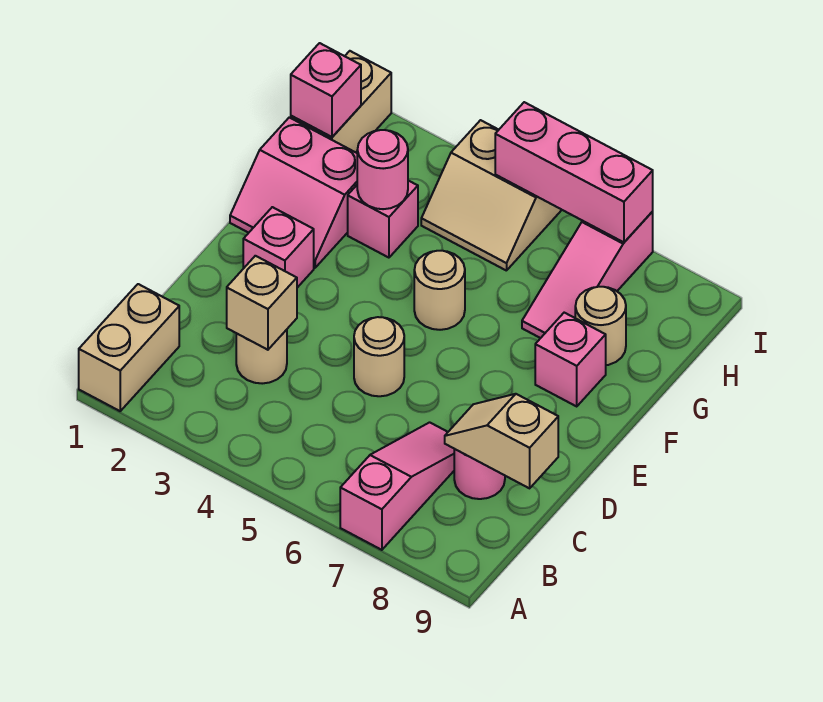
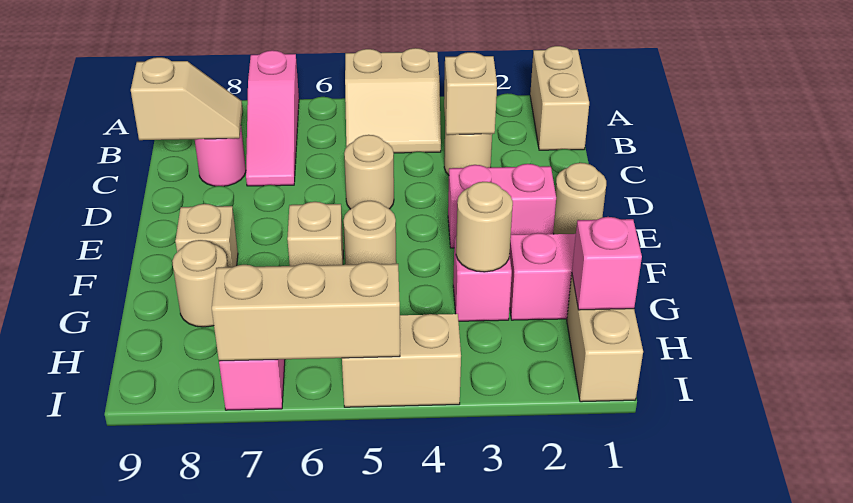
none -> tan 2x2 slope [345,48,441,153]
none -> tan 1x1 round brick [553,163,606,234]
pink 1x1 brick [243,207,314,288] -> pink 1x2 brick [448,164,556,248]
none -> tan 1x1 brick [287,202,343,266]
pink 1x1 brick [535,313,606,406] -> tan 1x1 brick [175,204,238,267]
pink 1x1 round brick [357,130,408,209] -> tan 1x1 round brick [456,182,513,272]
pink 1x3 brick [495,102,653,242] -> tan 1x3 brick [212,262,400,361]

